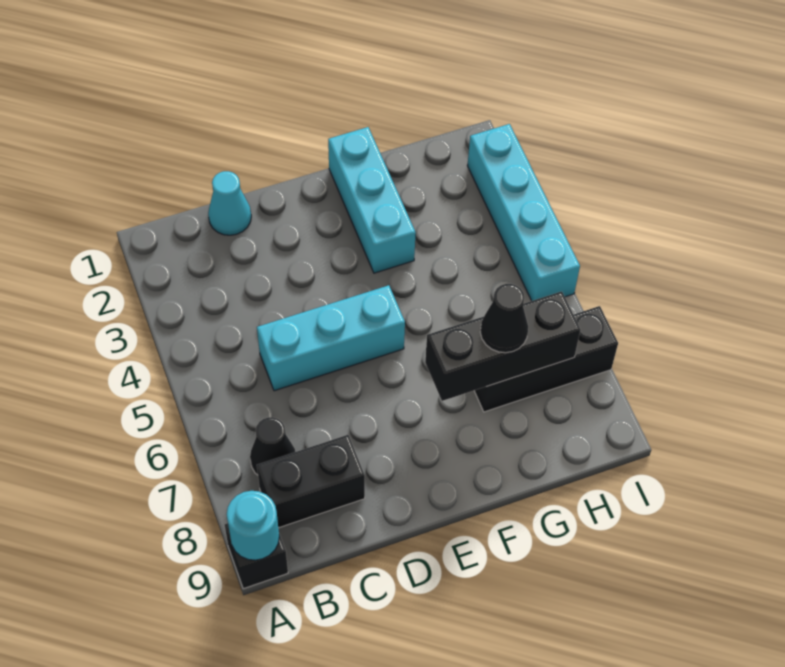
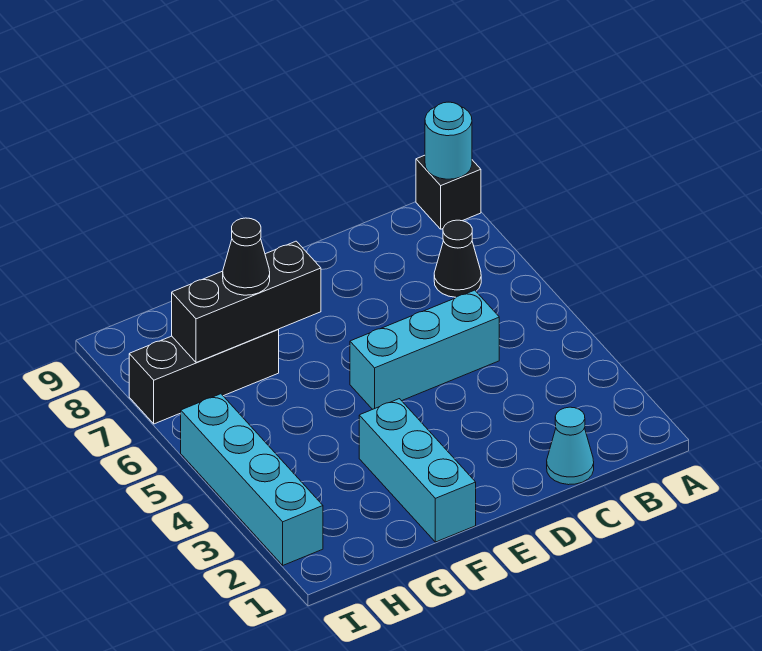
black 1x2 brick [257,435,365,528] -> none

